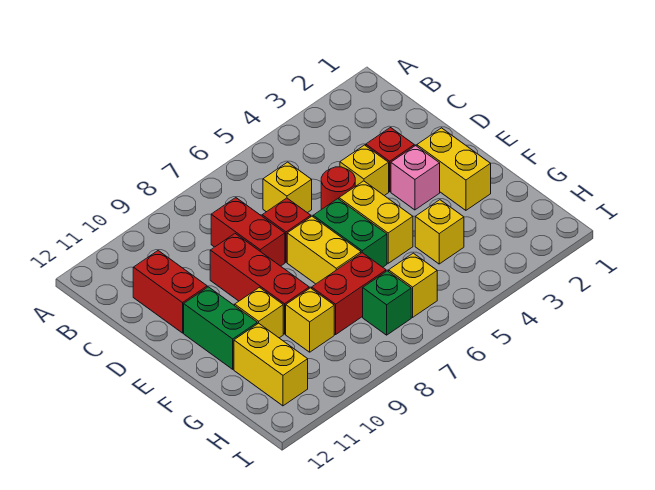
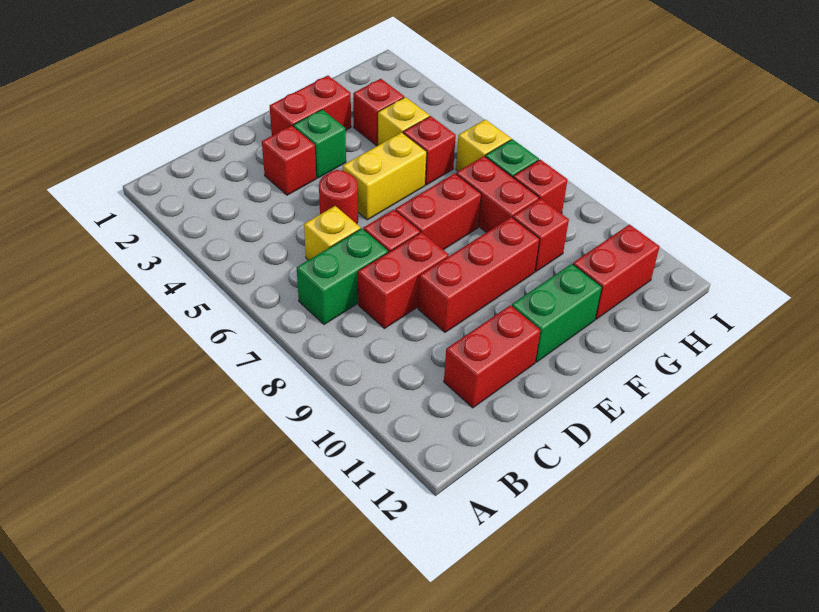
yellow 1x1 brick [340,145,389,196] -> none
yellow 1x2 brick [417,128,491,210] -> red 1x2 brick [270,76,351,136]
pink 1x1 brick [391,146,440,210] -> green 1x1 brick [293,110,346,178]
green 1x2 brick [313,199,387,267] -> green 1x2 brick moved to [297,229,388,324]
yellow 1x2 brick [287,216,361,284] -> red 1x2 brick [395,173,481,250]
yellow 1x1 brick [235,287,283,338] -> none
none -> red 1x1 brick [353,79,404,145]
none -> red 1x1 brick [403,116,456,185]
yellow 1x1 brick [286,288,334,352] -> red 1x1 brick [513,198,569,272]
yellow 1x2 brick [234,323,308,406] -> red 1x2 brick [573,225,660,319]
none -> red 1x1 brick [513,160,567,214]

